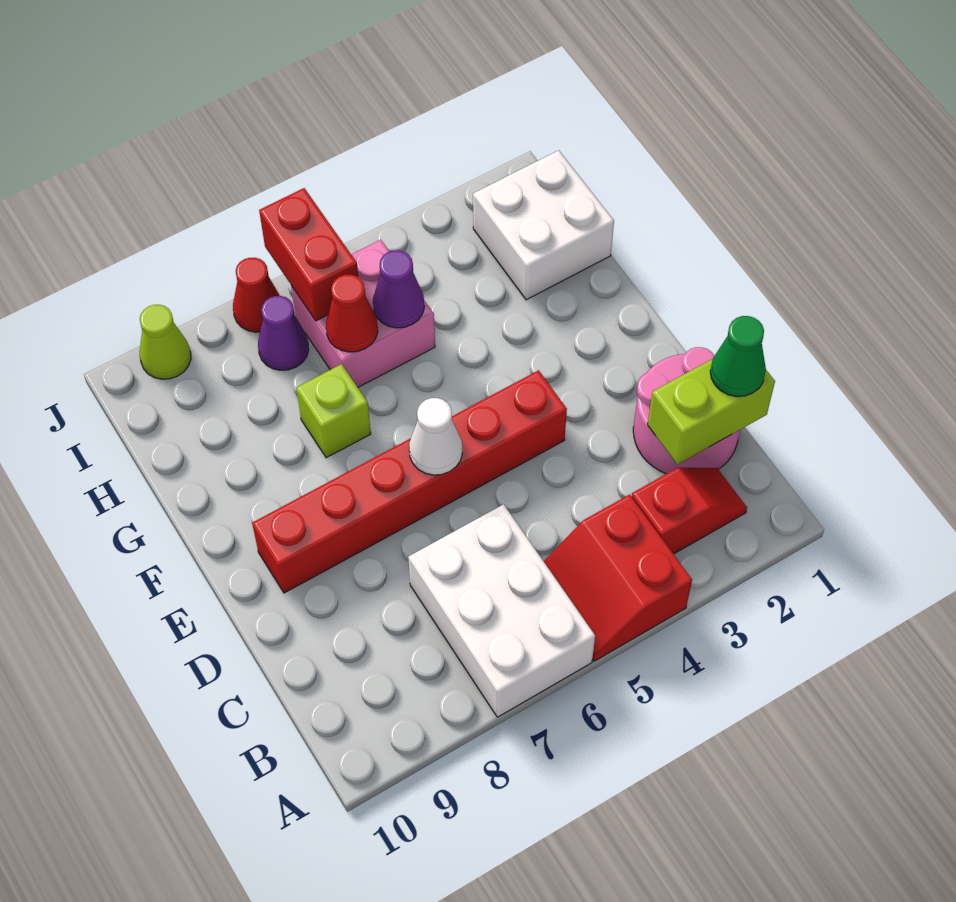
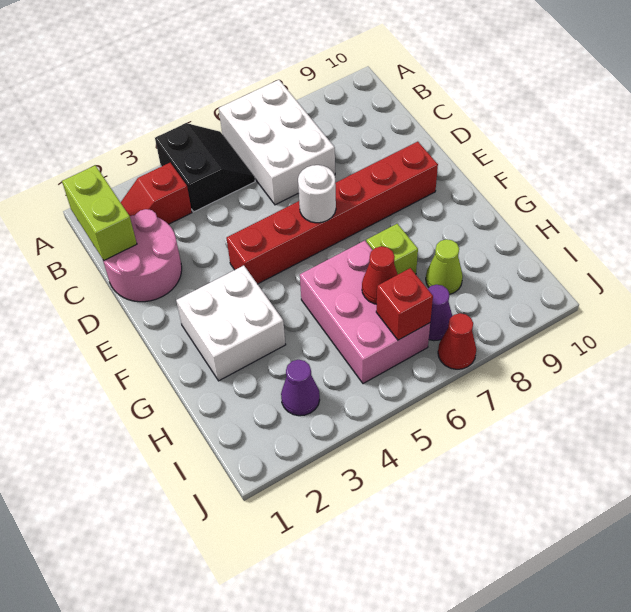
red 2x2 slope [544,495,692,661] -> black 2x2 slope [155,123,255,212]
lime 1x2 brick [648,359,775,464] -> lime 1x2 brick turned to [62,165,137,260]
green 1x1 cone [710,316,766,396] -> none
white 1x1 cone [409,398,462,475] -> white 1x1 round brick [298,165,336,223]
white 2x2 brick [473,150,614,300] -> white 2x2 brick moved to [176,265,286,381]
pink 2x2 brick [291,240,435,387] -> pink 2x3 brick [300,241,430,384]
purple 1x1 cone [373,250,424,328] -> purple 1x1 cone moved to [281,360,320,416]
red 1x2 brick [259,188,358,321] -> red 1x1 brick [376,268,433,340]
lime 1x1 cone [140,305,191,379] -> lime 1x1 cone moved to [426,239,463,294]

